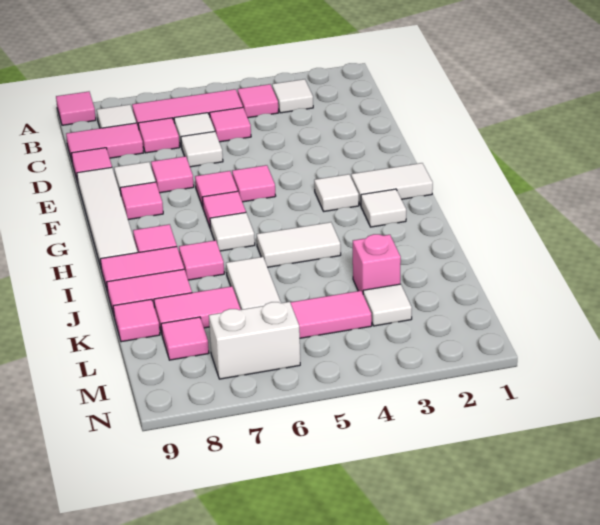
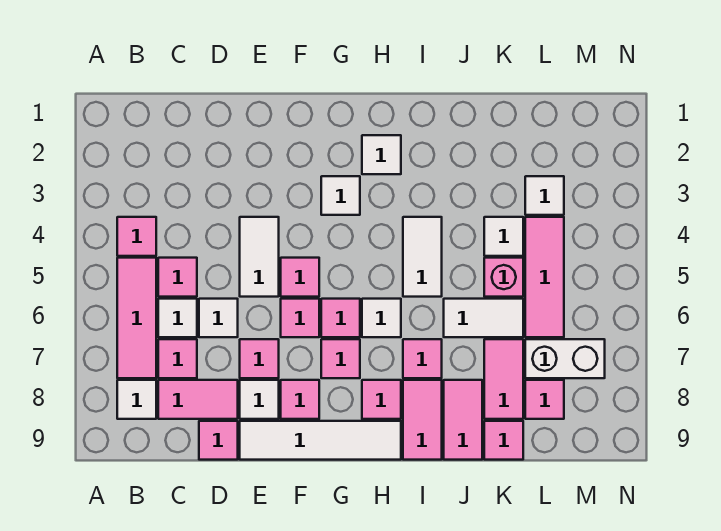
pink 1x1 tile [56,92,96,125] -> pink 1x1 tile moved to [321,339,360,378]
white 1x1 tile [272,79,313,113] -> white 1x1 tile moved to [484,217,523,256]
pink 1x2 tile [66,123,143,161] -> pink 1x2 tile turned to [158,380,238,419]
white 1x2 tile [351,163,433,205] -> white 1x2 tile moved to [240,217,279,297]
pink 1x1 brick [353,234,401,293] -> pink 1x1 brick moved to [484,258,523,297]
white 1x2 brick [209,302,300,379] -> white 1x2 brick turned to [525,339,605,378]

